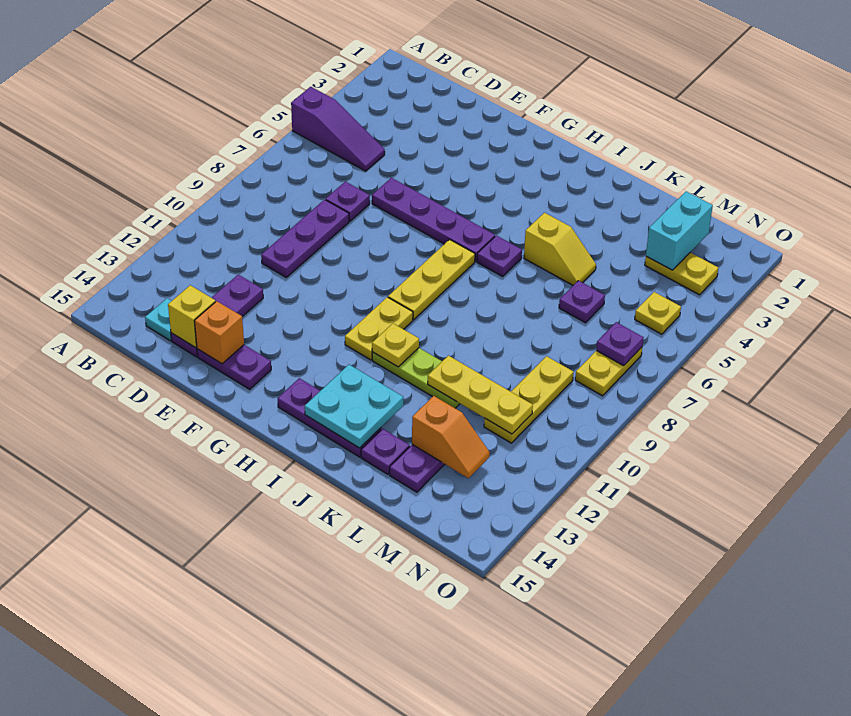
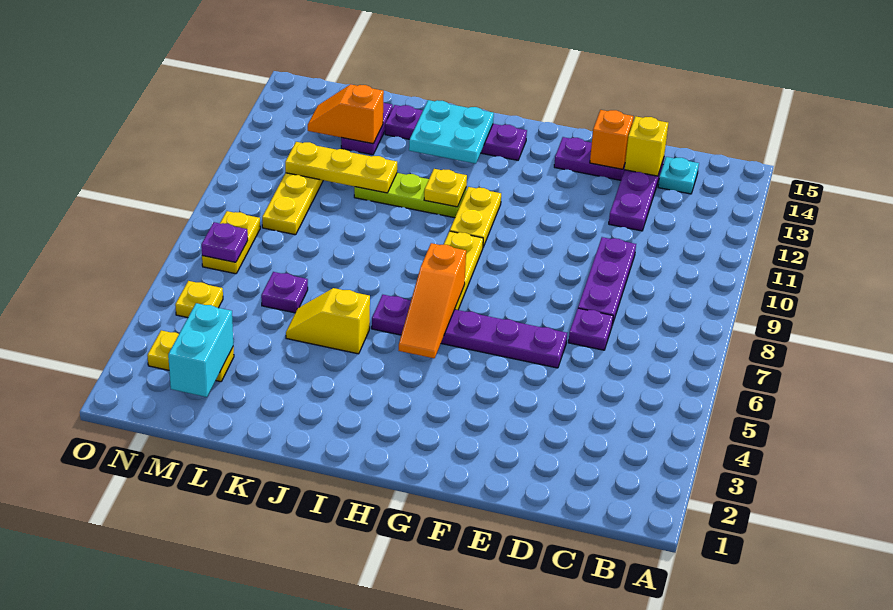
purple 1x3 slope [291,87,385,171] -> none
none -> orange 1x3 slope [398,243,466,358]

